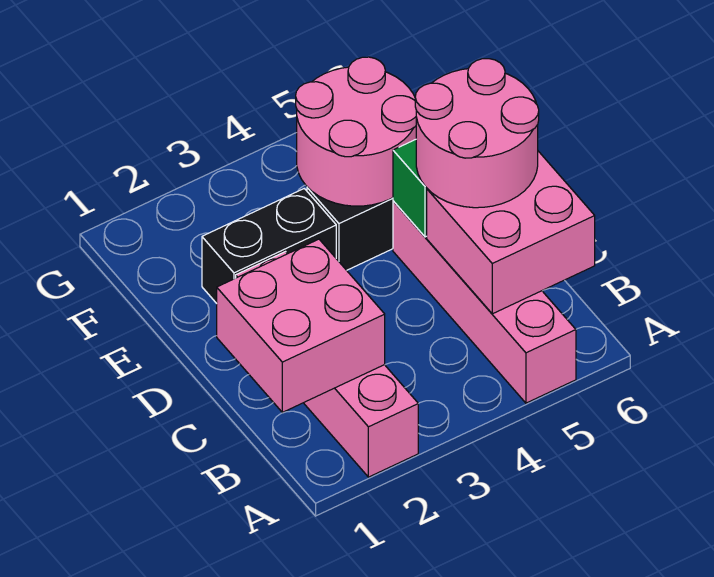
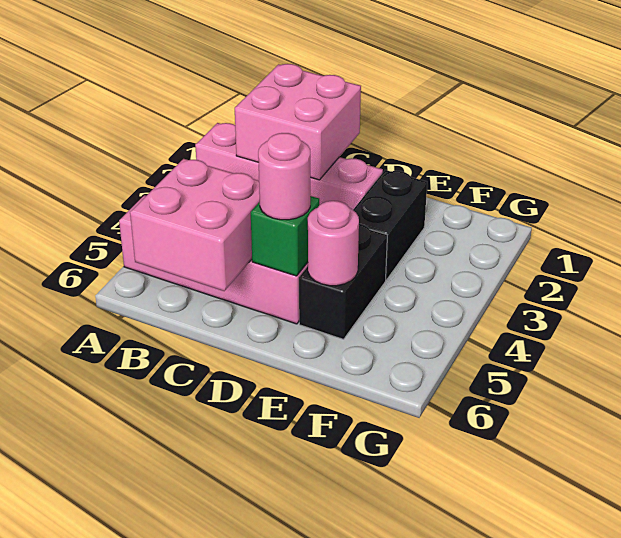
pink 2x2 round brick [415,59,539,208] -> pink 1x1 round brick [258,133,310,220]
pink 2x2 round brick [296,57,416,206] -> pink 1x1 round brick [308,201,359,286]

